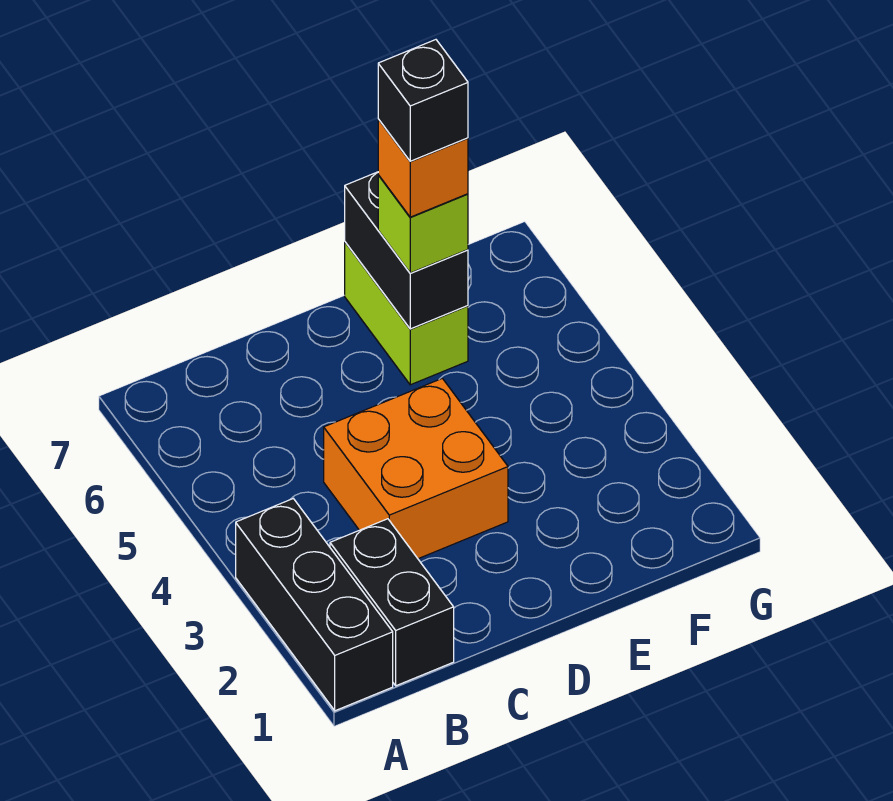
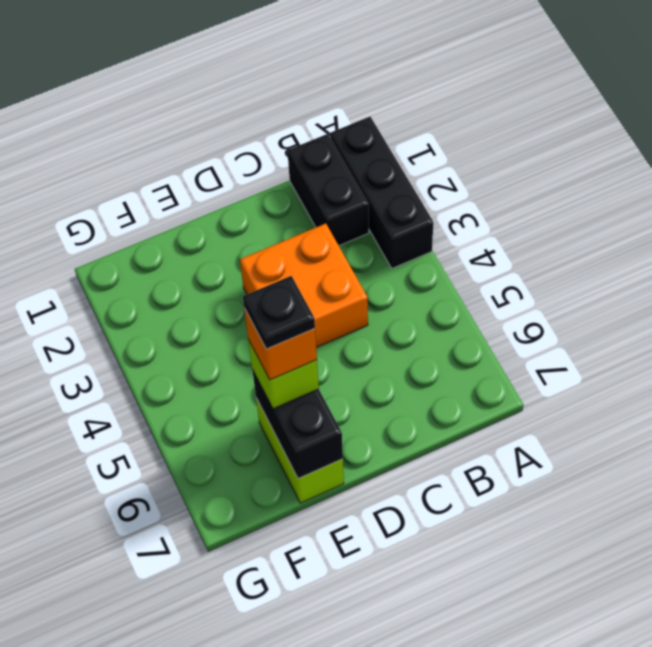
black 1x1 brick [378,40,468,161] -> black 1x1 plate [243,276,315,349]

